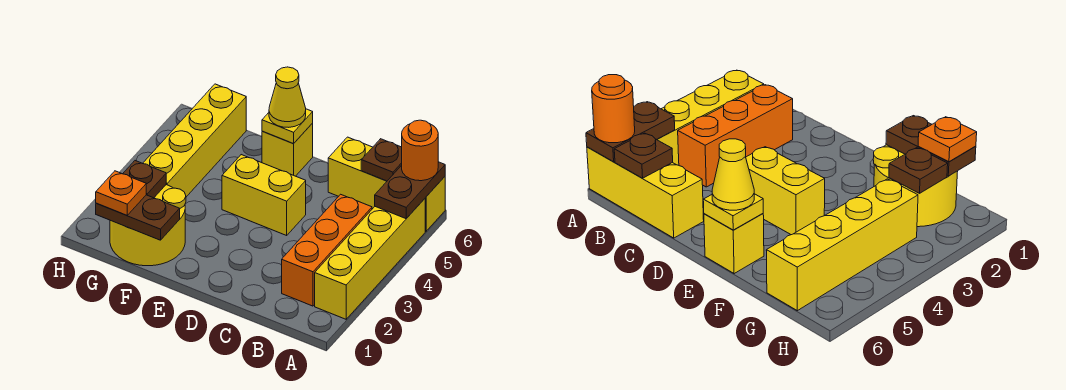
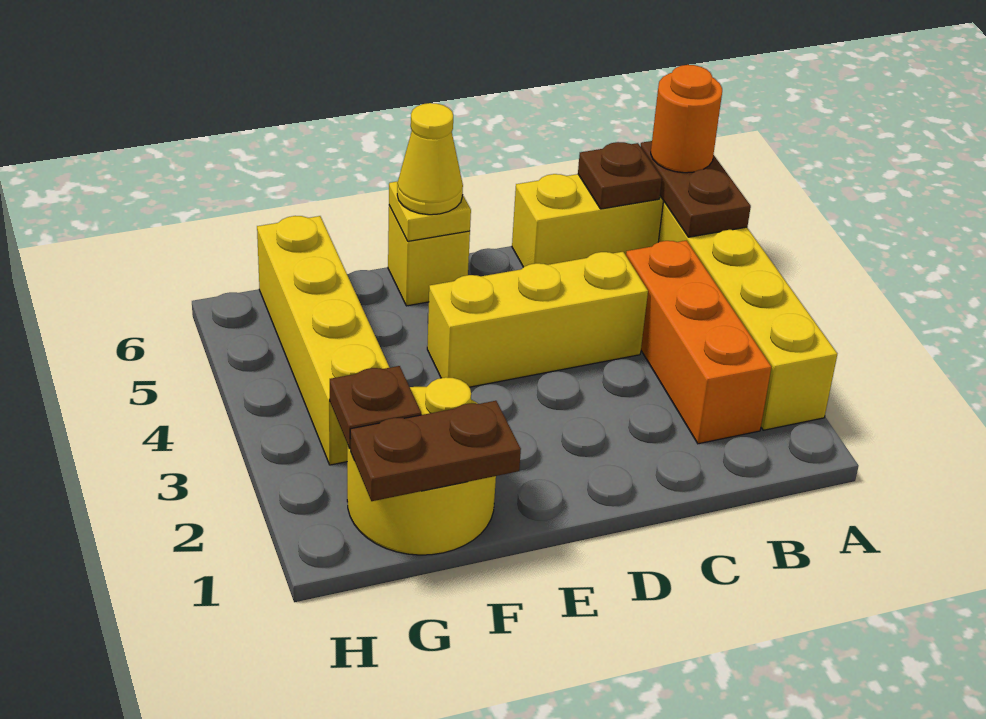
yellow 1x2 brick [222,155,306,235] -> yellow 1x3 brick [427,252,648,387]
orange 1x1 plate [96,171,146,215] -> none

